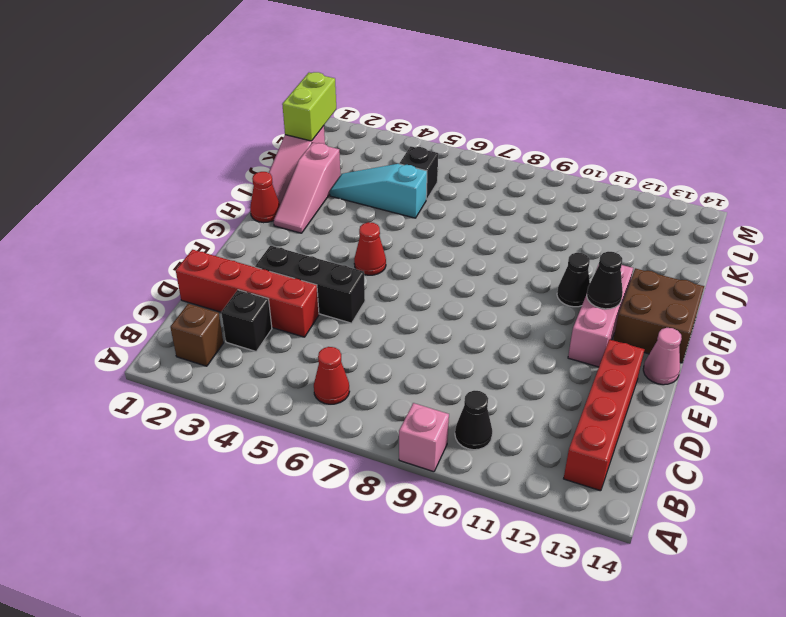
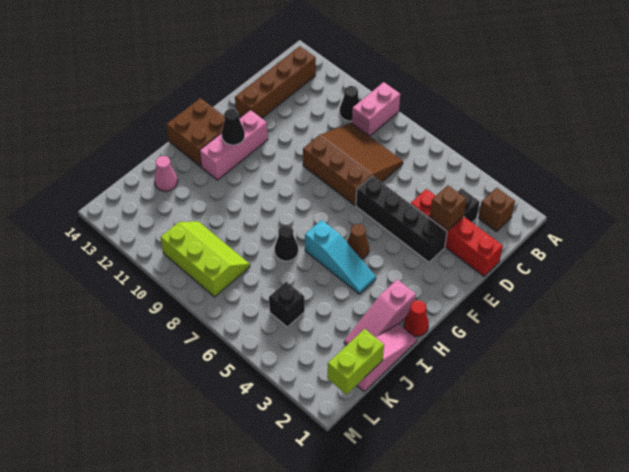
pink 1x1 brick [399,403,449,472] -> pink 1x2 brick [352,82,400,136]
red 1x1 cone [314,347,350,404] -> none
red 1x4 brick [564,339,645,491] -> brown 1x4 brick [235,46,316,118]
none -> brown 3x3 slope [303,123,403,205]
none -> brown 1x1 brick [430,185,466,230]
black 1x3 brick [255,246,365,323] -> black 1x4 brick [356,176,447,262]
pink 1x1 cone [643,328,682,385] -> pink 1x1 cone moved to [154,156,178,191]
red 1x1 cone [354,222,386,275] -> brown 1x1 cone [347,224,369,259]
pink 1x3 slope [274,143,340,233] -> pink 1x3 slope turned to [344,279,416,345]
black 1x1 cone [557,253,590,307] -> black 1x1 cone moved to [275,225,298,261]
cyan 1x3 slope [330,164,427,218] -> cyan 1x3 slope moved to [305,220,376,294]
none -> lime 2x3 slope [160,221,250,297]

